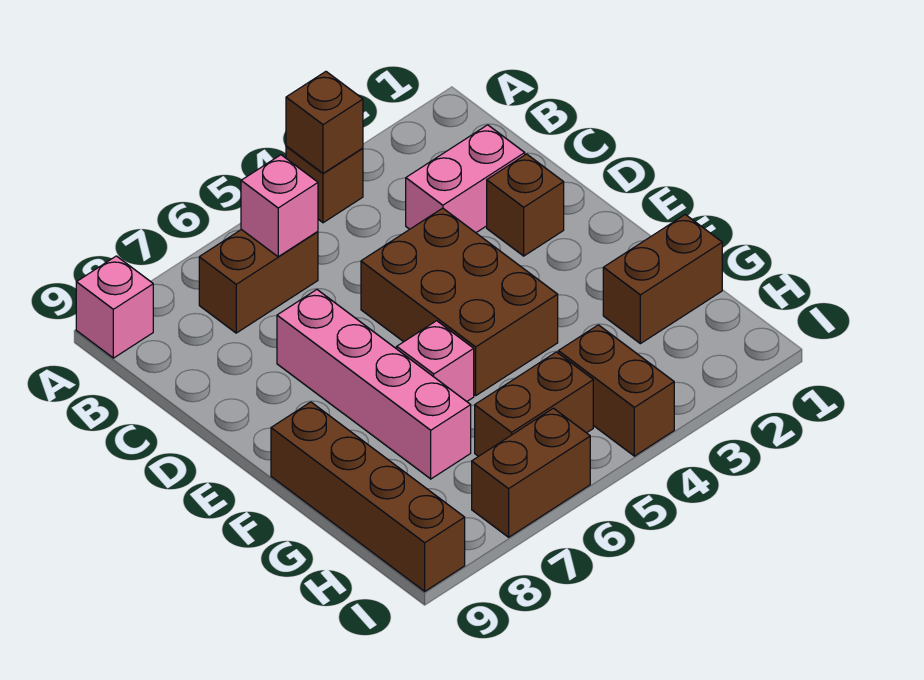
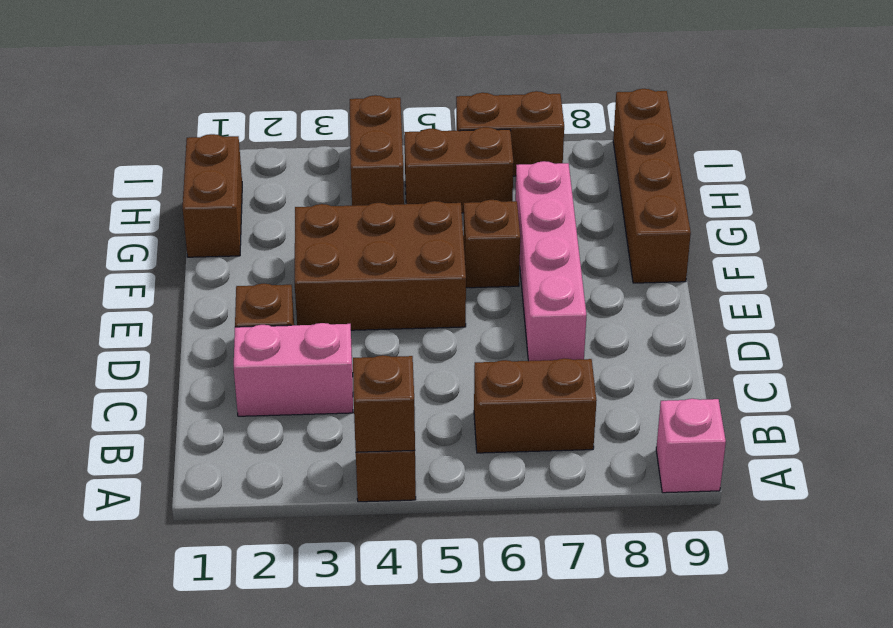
pink 1x1 brick [241,155,318,257] -> none
brown 2x3 brick [361,208,558,395] -> brown 2x3 brick turned to [295,201,466,330]
pink 1x1 brick [397,321,474,401] -> brown 1x1 brick [463,200,520,288]
brown 1x2 brick [603,215,722,344] -> brown 1x2 brick turned to [183,134,242,257]

